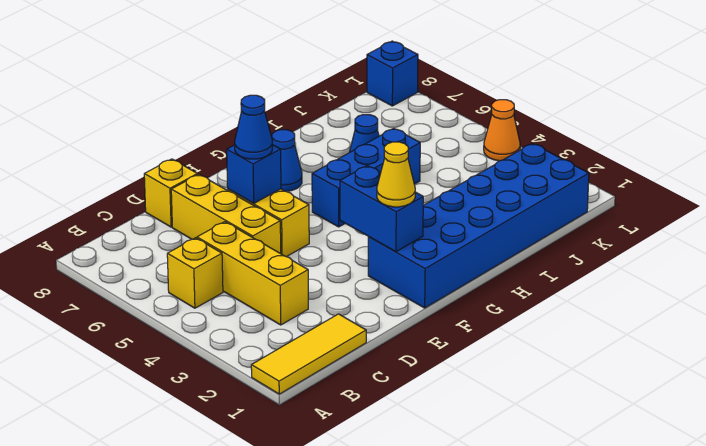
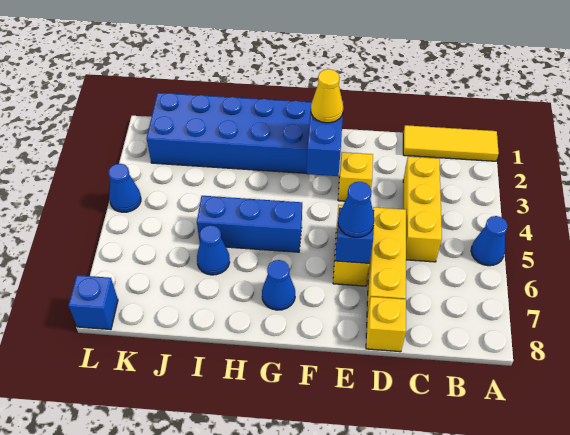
none -> blue 1x1 cone [471,216,508,266]
yellow 1x1 brick [167,238,223,308] -> yellow 1x1 brick moved to [338,152,373,201]
orange 1x1 cone [484,100,520,161] -> blue 1x1 cone [109,164,141,212]

